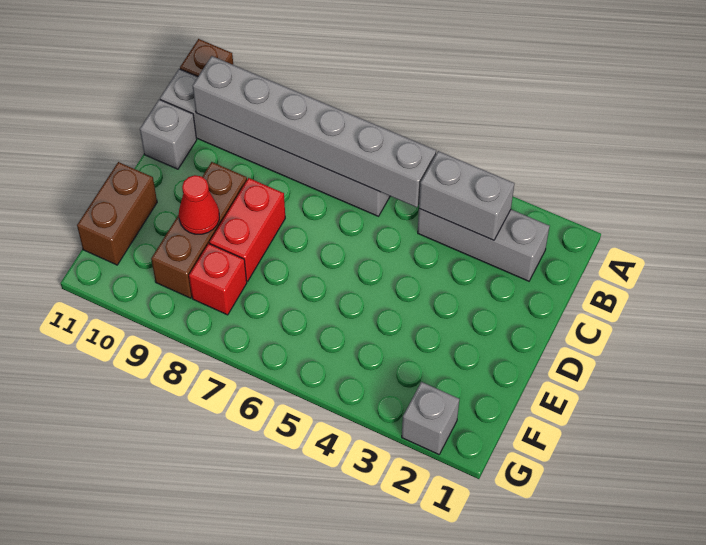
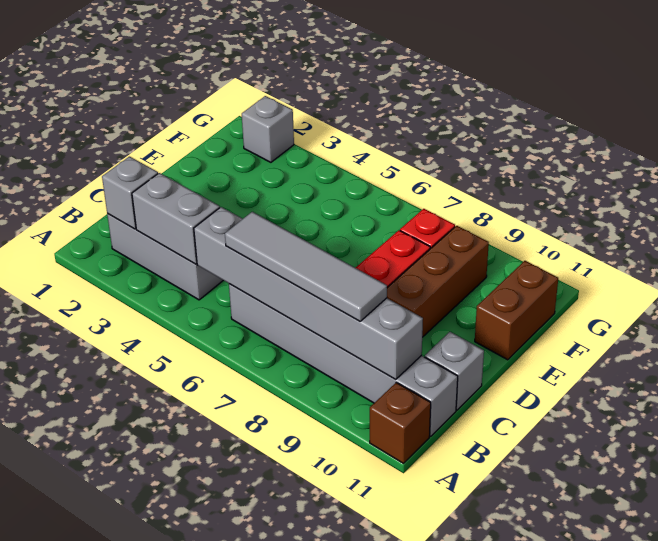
none -> grey 1x1 brick [102,157,158,229]
none -> grey 1x4 tile [225,212,387,321]
red 1x1 cone [179,175,219,234] -> none

